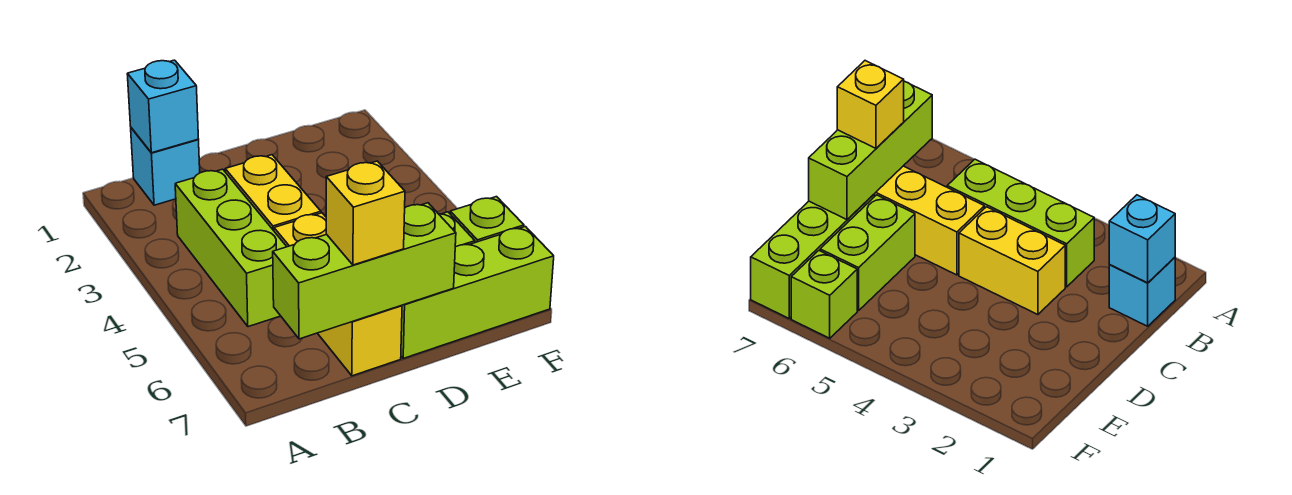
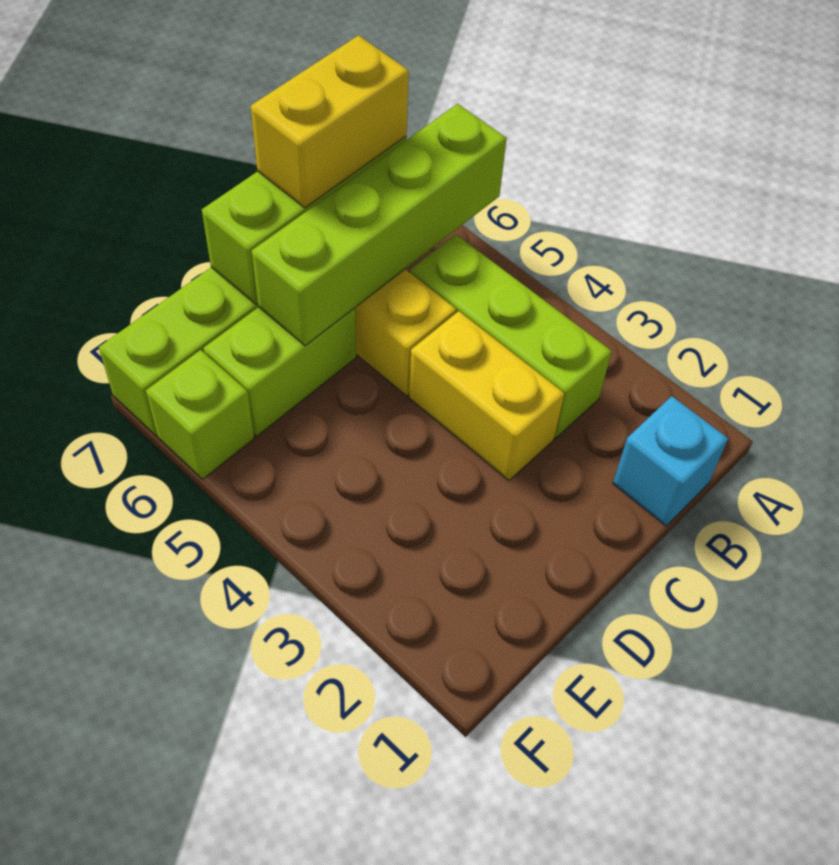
none -> lime 1x4 brick [252,104,507,346]
cyan 1x1 brick [127,60,198,153] -> none
yellow 1x1 brick [326,161,405,265] -> yellow 1x2 brick [251,35,409,208]

